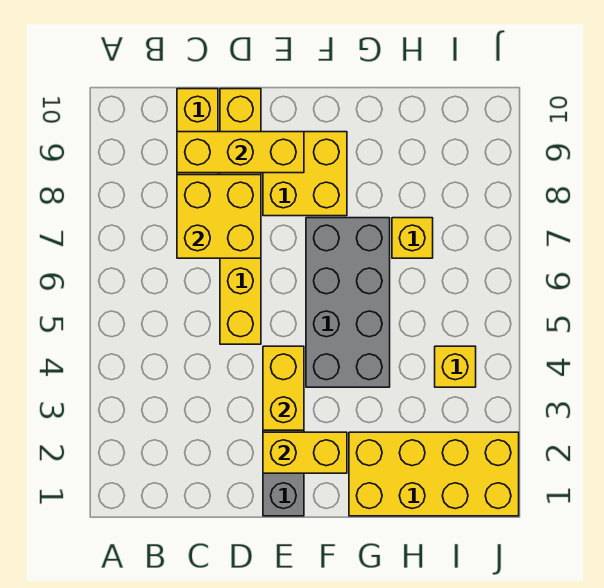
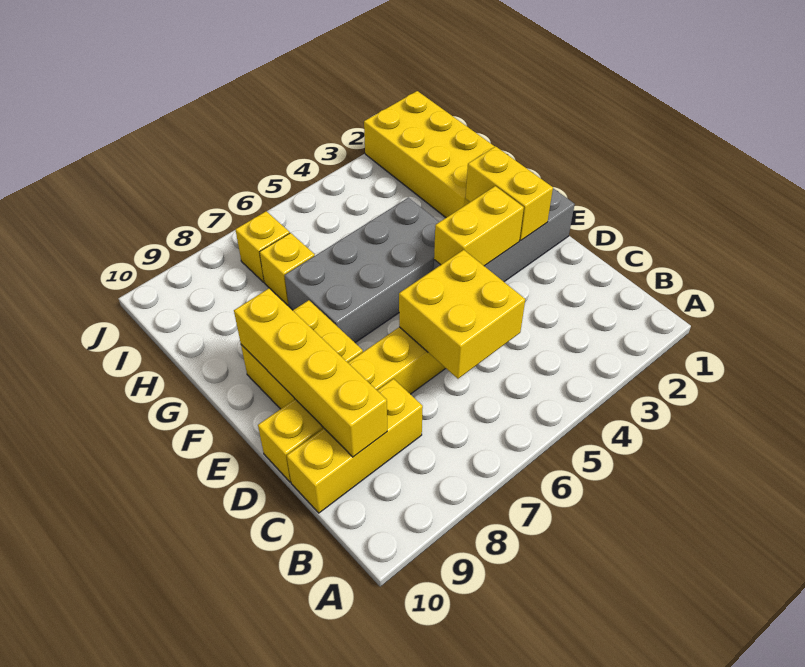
yellow 2x2 brick [177,175,261,258] -> yellow 2x2 brick moved to [399,250,525,379]
yellow 1x3 brick [177,132,304,173] -> yellow 1x4 brick [234,288,387,457]
yellow 1x1 brick [435,346,476,387] -> yellow 1x1 brick moved to [235,211,290,282]

